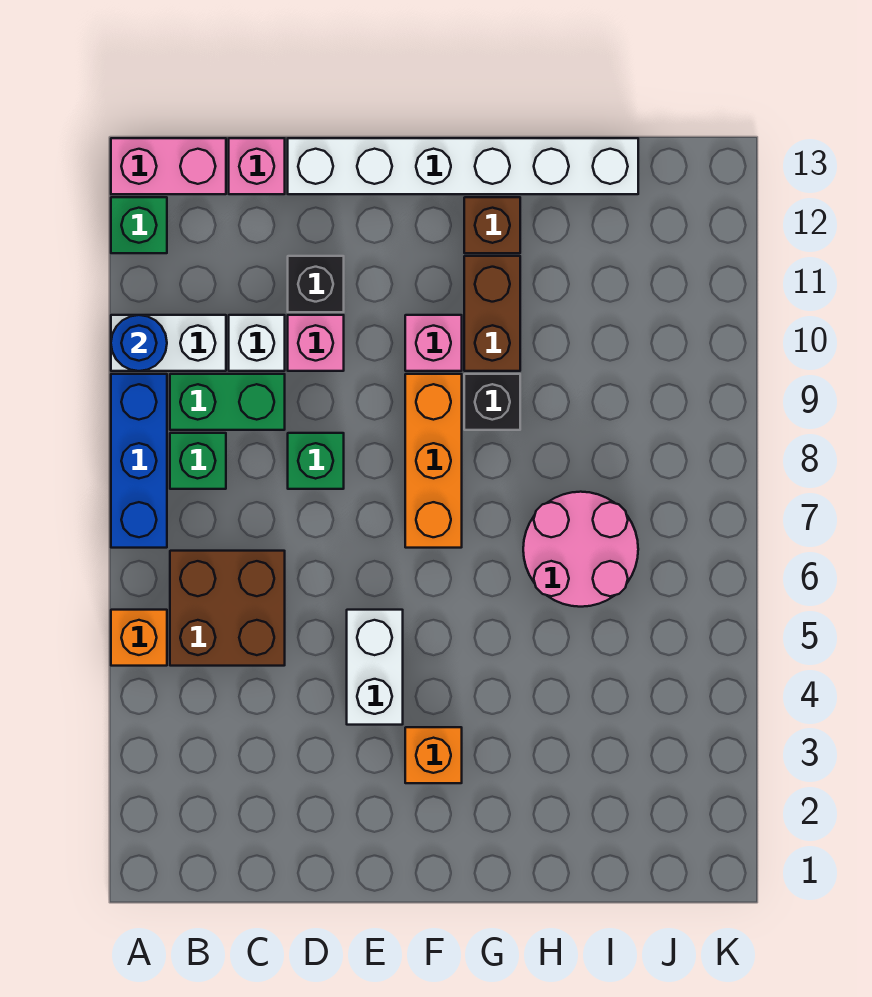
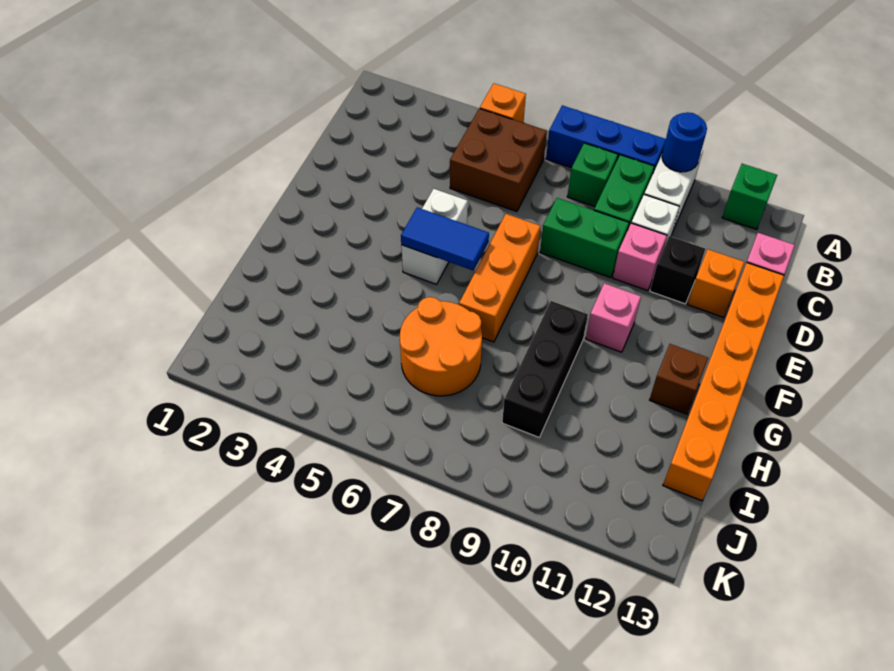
pink 1x2 brick [111,138,226,194] -> none
green 1x1 brick [288,433,344,489] -> green 1x2 brick [540,198,629,278]
white 1x6 brick [288,138,638,194] -> orange 1x6 brick [663,263,784,501]
white 1x2 brick [347,610,403,725] -> white 1x2 brick turned to [401,189,468,284]
orange 1x1 brick [405,727,462,783] -> orange 1x1 brick moved to [688,249,744,317]
none -> blue 1x2 tile [401,207,489,271]
orange 1x3 brick [405,374,462,548] -> orange 1x3 brick turned to [459,214,541,342]
black 1x1 brick [464,374,520,430] -> black 1x3 brick [502,301,588,437]
brown 1x2 brick [464,256,520,371] -> none
pink 2x2 round brick [523,492,638,607] -> orange 2x2 round brick [400,297,482,396]

